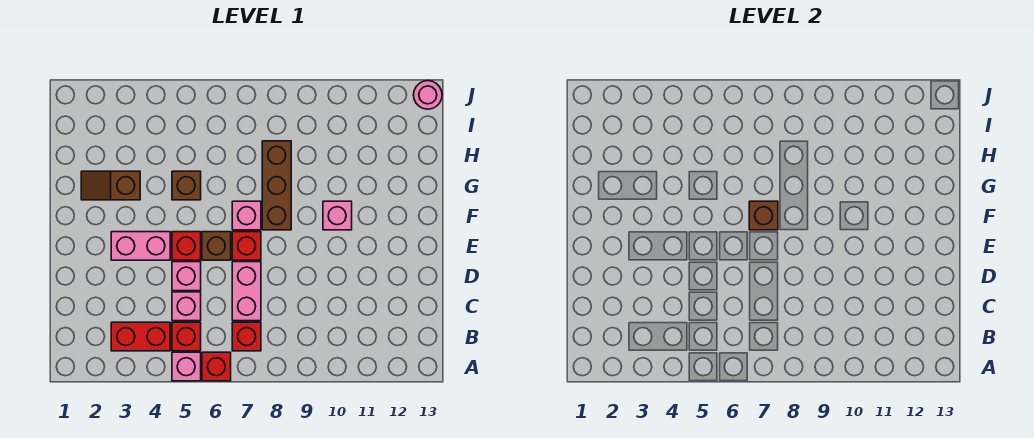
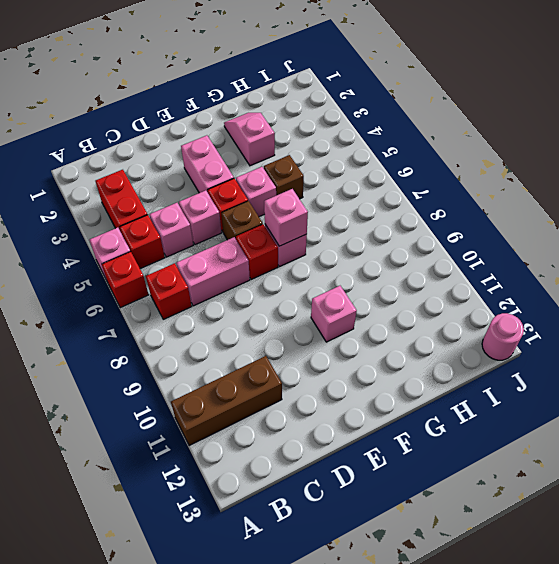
none -> pink 1x1 brick [236,167,276,217]
brown 1x1 brick [749,201,778,230] -> pink 1x1 brick [264,189,308,246]
brown 1x3 brick [262,141,291,230] -> brown 1x3 brick moved to [171,356,282,446]
brown 1x2 slope [81,171,140,200] -> pink 1x2 slope [224,113,275,166]

